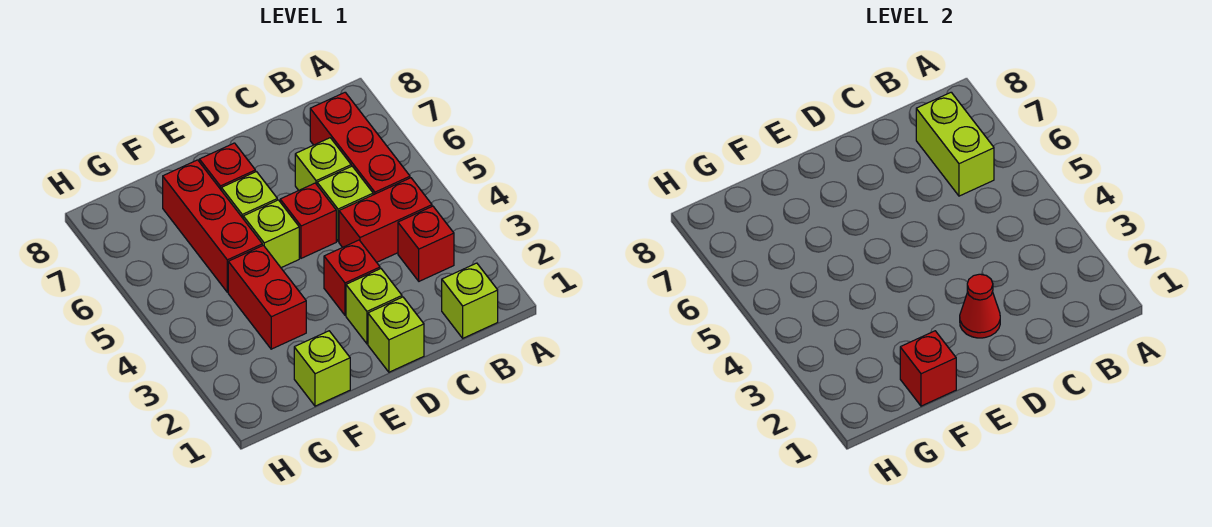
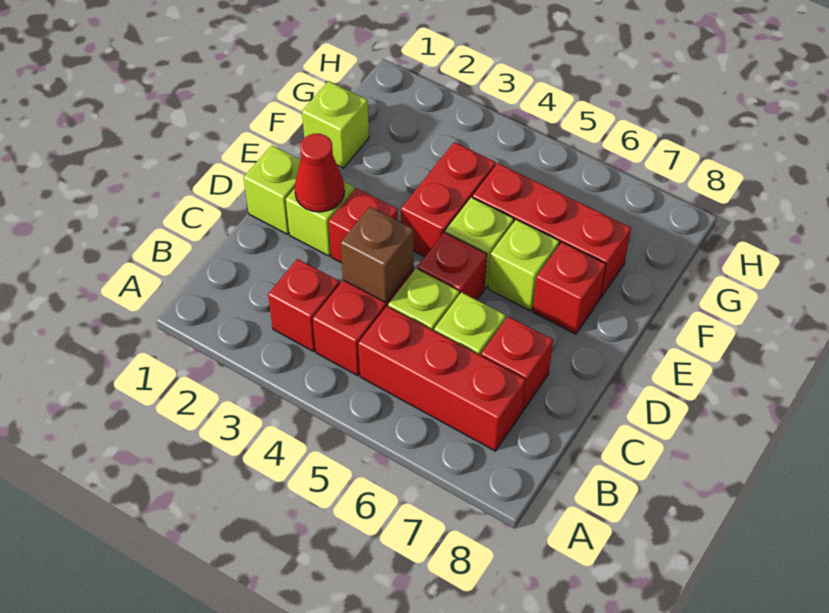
lime 1x1 brick [442,263,498,338] -> none
lime 1x2 brick [916,92,994,196] -> none
none -> brown 1x1 brick [341,207,414,302]
red 1x1 brick [900,331,956,406] -> red 1x1 brick moved to [481,316,553,411]
red 1x2 brick [228,245,306,349] -> red 1x2 brick turned to [401,142,496,257]

